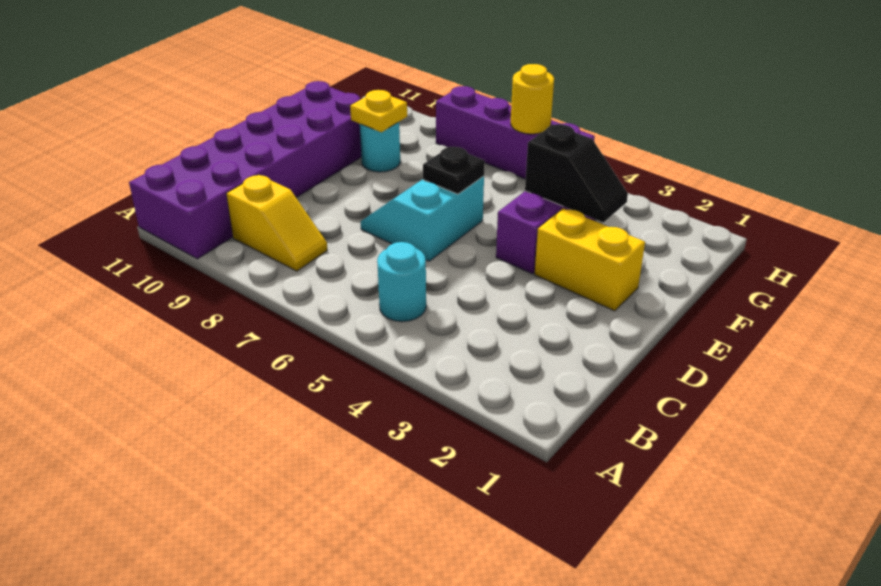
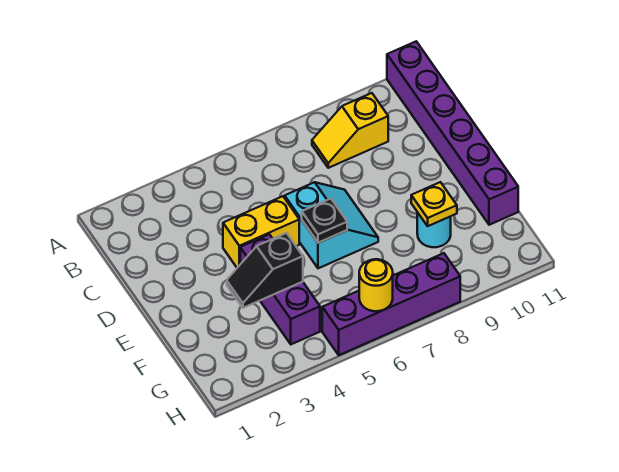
purple 2x6 brick [129,81,361,259] -> purple 1x6 brick [387,41,518,225]
cyan 1x1 round brick [377,242,426,322] -> none
yellow 1x2 brick [535,208,645,311] -> yellow 1x2 brick moved to [223,196,299,268]

